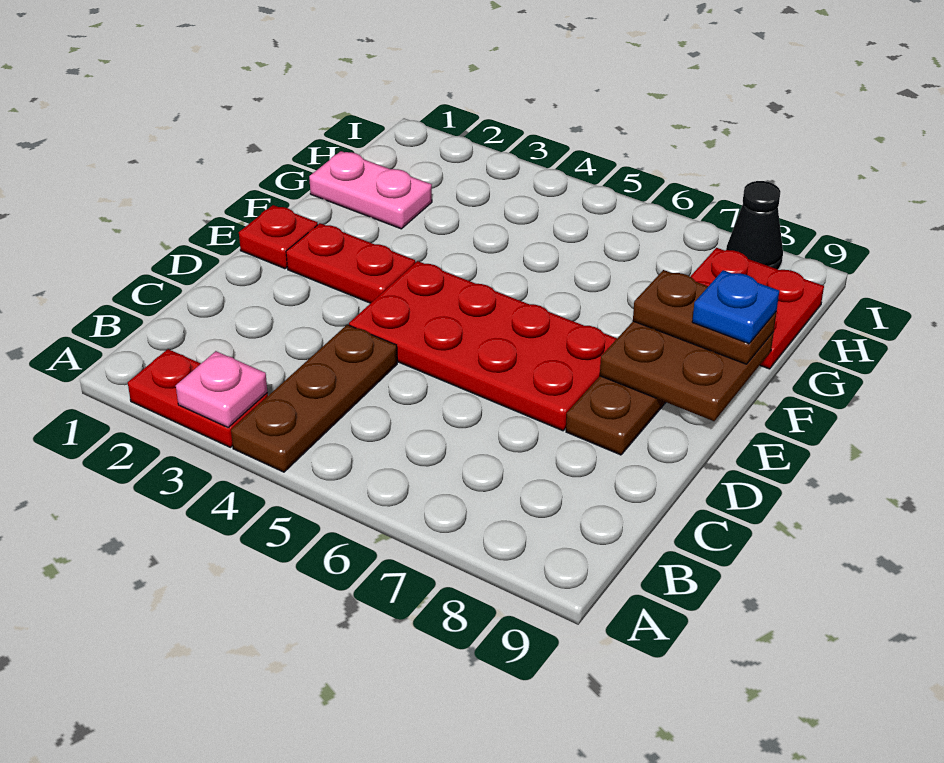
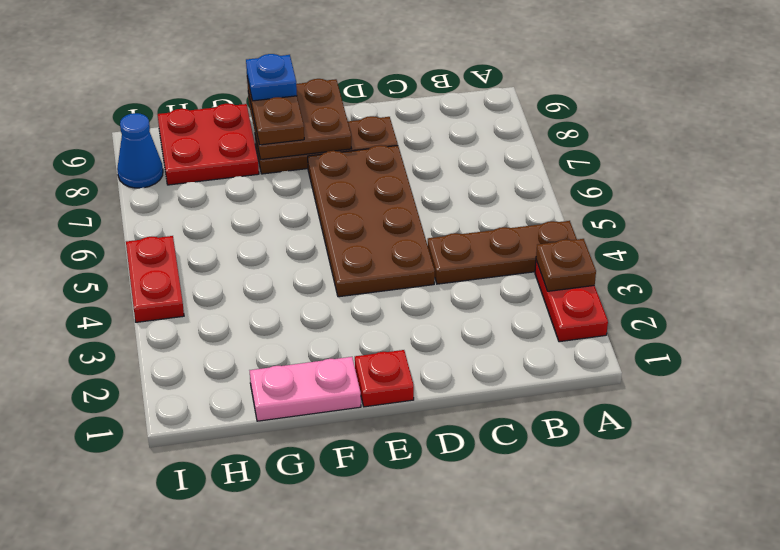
pink 1x1 plate [176,351,267,427] -> brown 1x1 plate [536,239,596,291]
red 2x4 plate [349,261,617,431] -> brown 2x4 plate [308,145,435,297]
red 1x2 plate [286,223,415,303] -> red 1x2 plate moved to [126,236,184,322]
pink 1x2 plate [309,151,432,229] -> pink 1x2 plate turned to [249,357,361,421]
black 1x1 cone [726,181,783,269] -> blue 1x1 cone [117,113,163,188]

